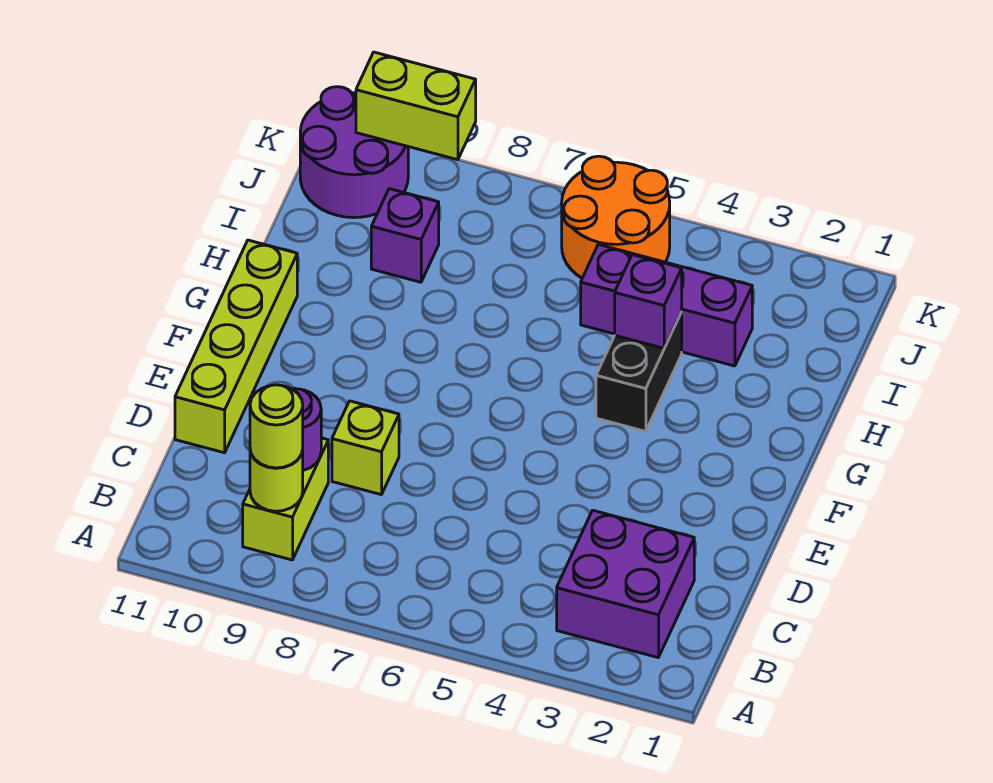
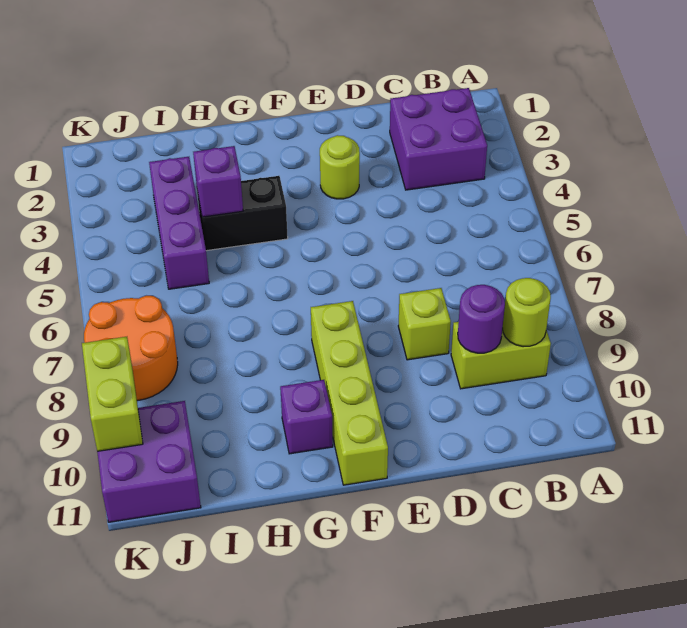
lime 1x1 round brick [250,385,303,468] -> lime 1x1 round brick moved to [320,135,360,199]
lime 1x4 brick [175,240,297,453] -> lime 1x4 brick turned to [311,301,388,485]
purple 1x1 brick [371,189,439,282] -> purple 1x1 brick moved to [280,380,333,454]
orange 2x2 round brick [562,156,670,278] -> orange 2x2 round brick moved to [84,296,178,401]
purple 2x2 round brick [300,87,408,218] -> purple 2x2 brick [97,401,201,522]

